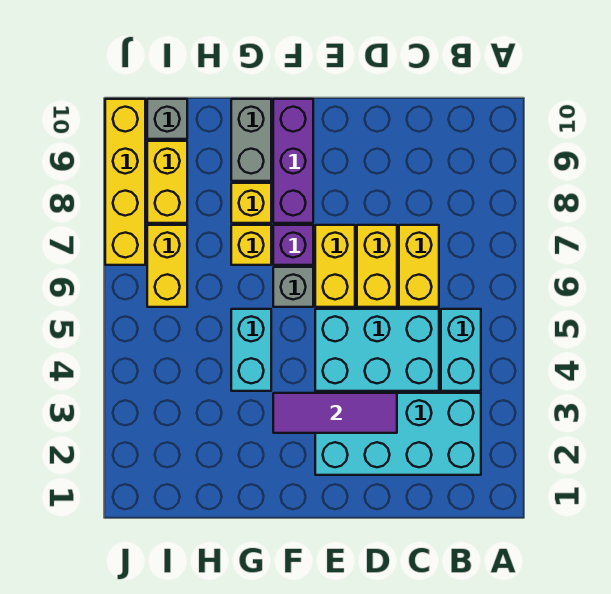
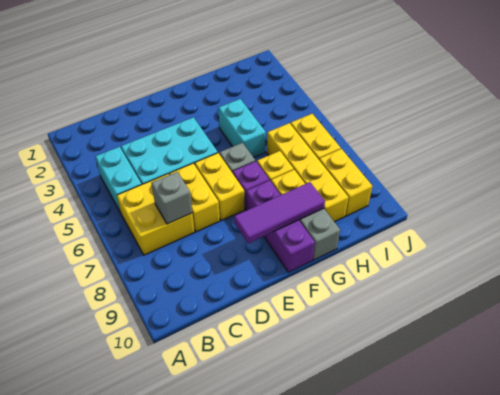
cyan 2x4 brick [315,393,481,475] -> none
yellow 1x2 brick [399,225,439,307] -> yellow 2x2 brick [117,174,195,255]
purple 1x3 tile [273,393,397,433] -> purple 1x3 tile moved to [234,182,325,243]
grey 1x1 brick [147,99,187,139] -> grey 1x1 brick moved to [151,172,192,224]
yellow 1x4 brick [105,99,145,265] -> yellow 1x4 brick moved to [267,123,349,222]

